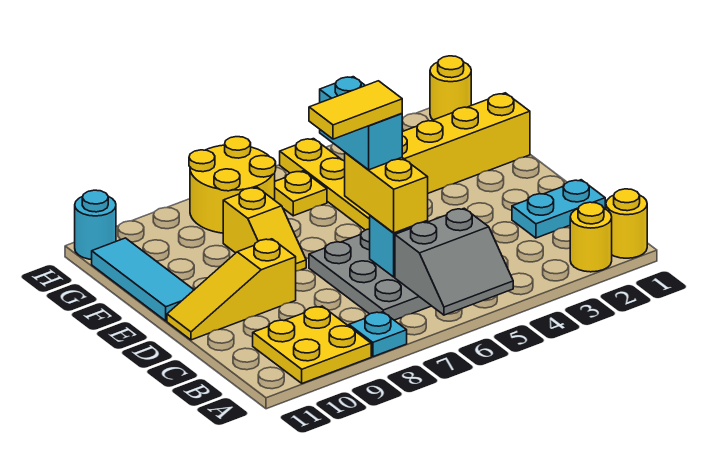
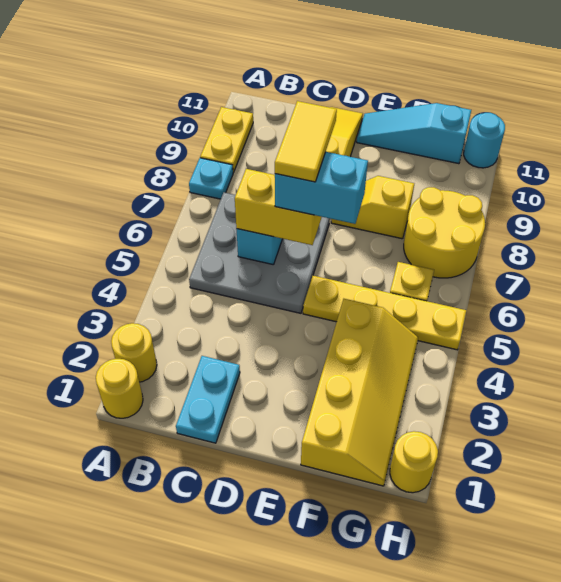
grey 2x2 slope [395,208,513,315] -> none
yellow 2x2 plate [253,306,371,383] -> yellow 1x2 plate [200,107,253,173]
cyan 1x3 tile [92,238,194,321] -> cyan 1x3 slope [357,103,471,164]

